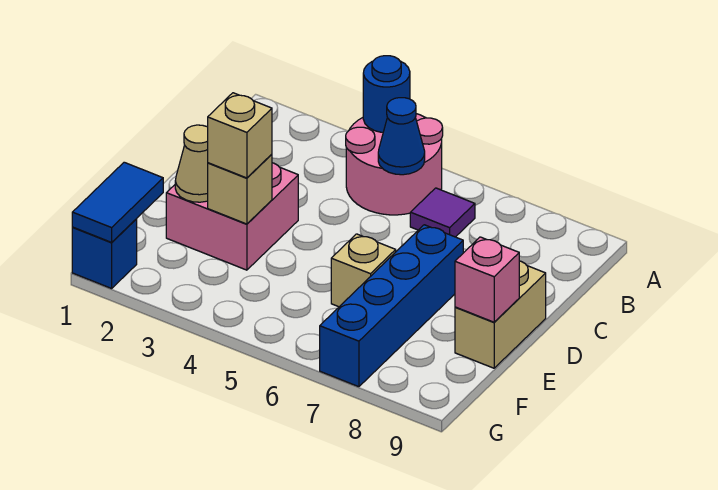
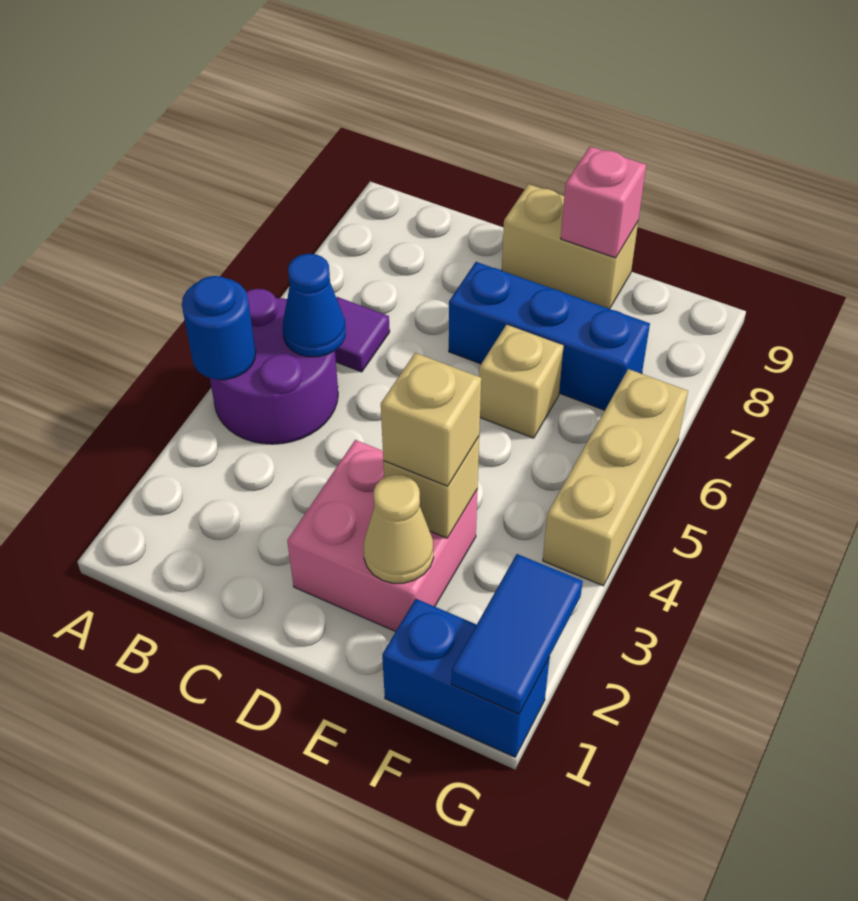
pink 2x2 round brick [346,114,443,215] -> purple 2x2 round brick [210,289,338,444]
blue 1x4 brick [320,225,463,387] -> blue 1x3 brick [449,262,650,410]
blue 1x2 tile [72,162,163,242] -> blue 1x2 tile turned to [451,554,583,714]
blue 1x1 brick [72,219,137,288] -> blue 1x2 brick [382,599,550,757]
none -> tan 1x3 brick [543,369,688,586]

